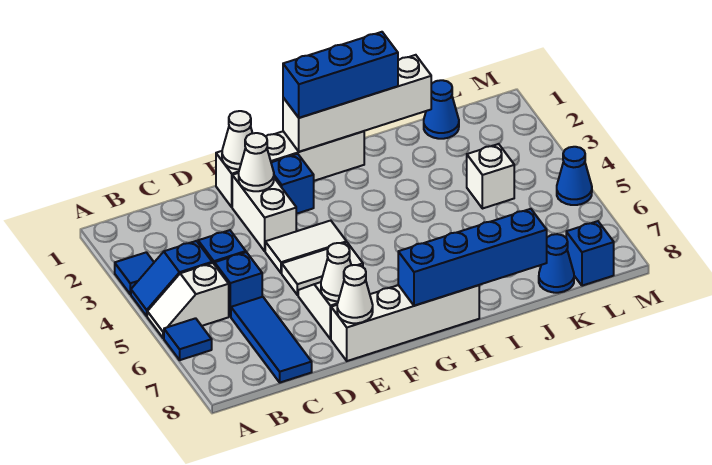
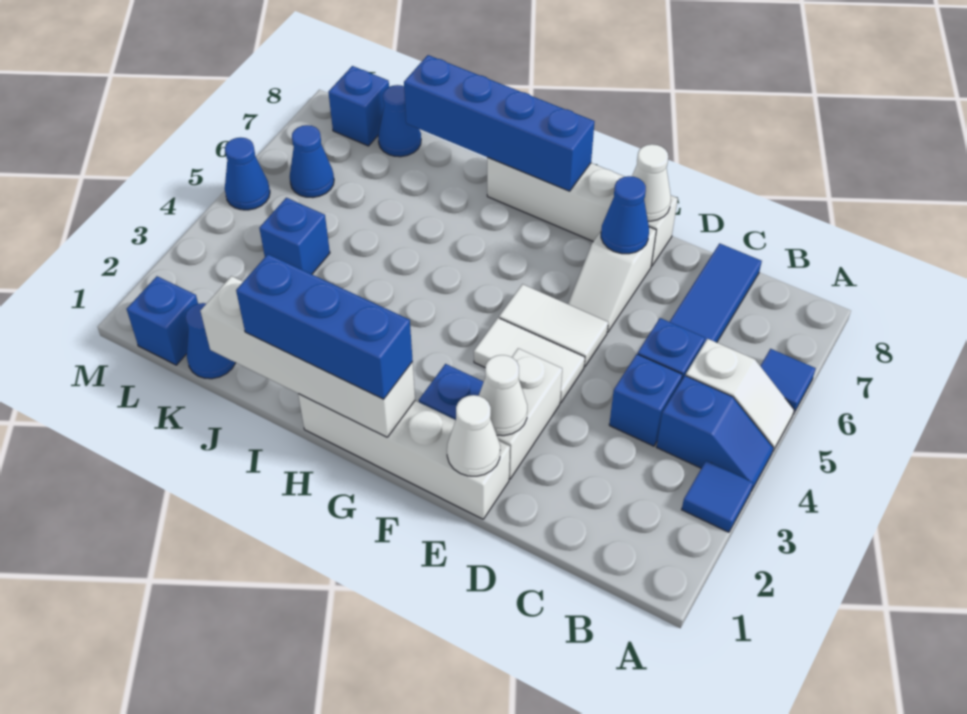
white 1x1 cone [321,243,351,301] -> blue 1x1 cone [601,176,649,254]
white 1x1 brick [467,144,514,209] -> blue 1x1 brick [259,198,330,274]
none -> blue 1x1 brick [127,276,198,365]
none -> blue 1x1 cone [290,125,334,198]

